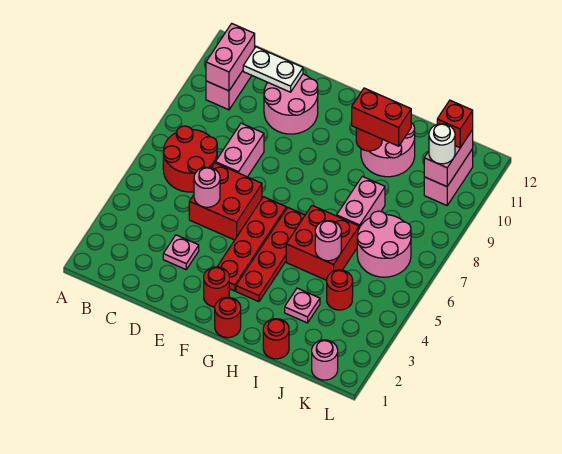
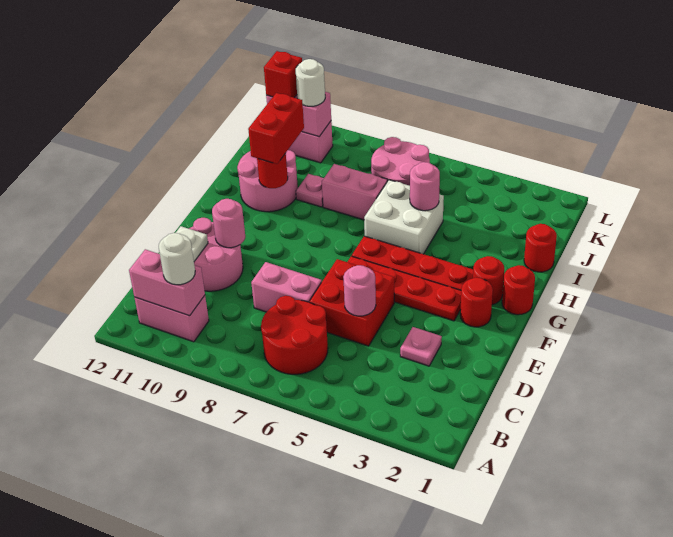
none -> white 1x1 round brick [159,233,195,285]
red 2x2 brick [286,206,359,280] -> white 2x2 brick [364,180,444,254]
pink 1x1 plate [285,288,320,323] -> pink 1x1 plate moved to [296,174,324,207]
red 1x1 round brick [327,270,353,310] -> red 1x1 round brick moved to [473,256,504,305]
pink 1x1 round brick [312,340,338,380] -> pink 1x1 round brick moved to [212,199,245,248]

